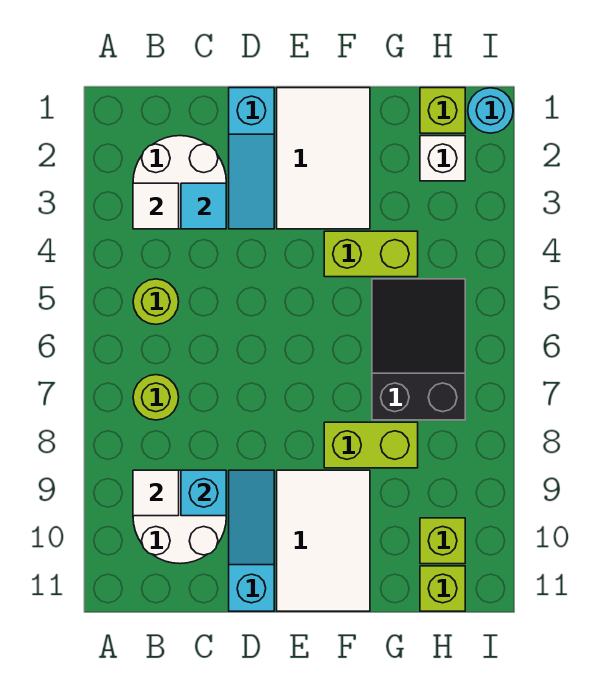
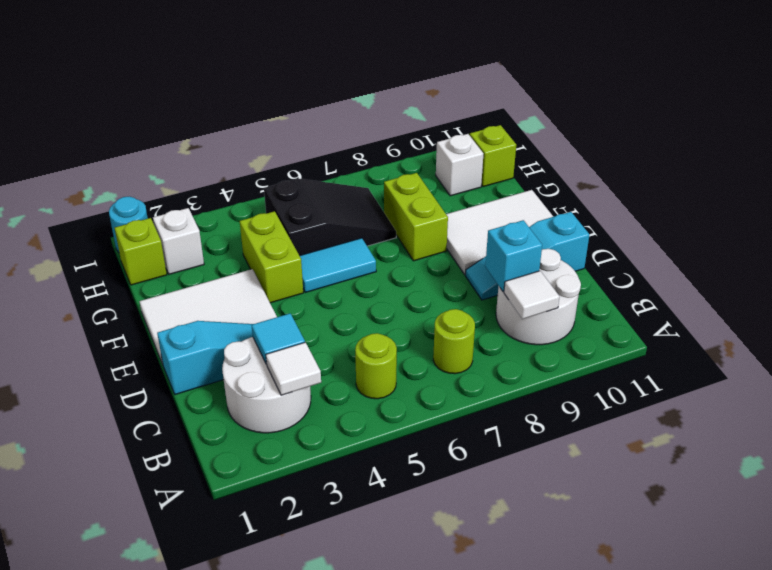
none -> cyan 1x2 tile [300,238,376,293]
black 2x3 slope [372,279,465,420] -> black 2x3 slope turned to [264,179,396,256]
lime 1x1 brick [420,518,465,564] -> white 1x1 brick [436,134,484,196]

